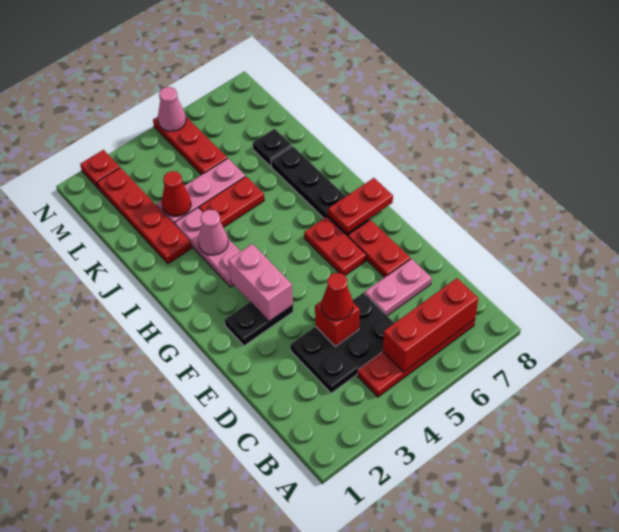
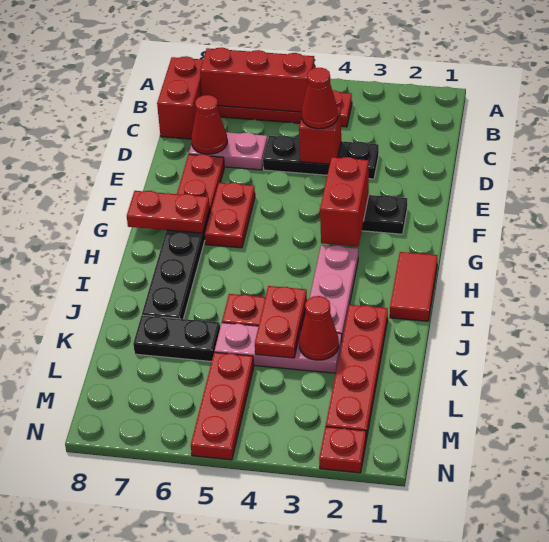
none -> red 1x2 brick [157,56,203,139]
black 2x3 plate [290,293,394,393] -> black 1x3 plate [263,135,379,179]
none -> red 1x1 cone [191,95,227,154]
pink 1x2 brick [228,244,293,321] -> red 1x2 brick [320,157,369,247]
none -> red 1x2 tile [390,252,437,321]
pink 1x1 cone [198,210,228,255] -> none
none -> red 1x2 plate [255,286,307,358]
black 1x1 plate [253,129,292,166] -> black 1x2 plate [133,315,220,362]
pink 1x1 cone [158,87,186,131] -> none

